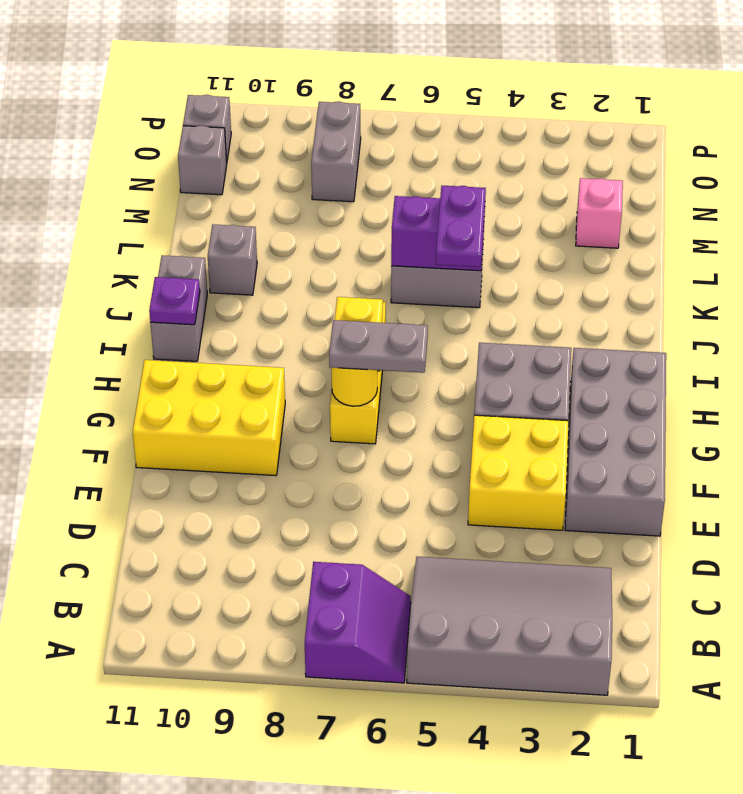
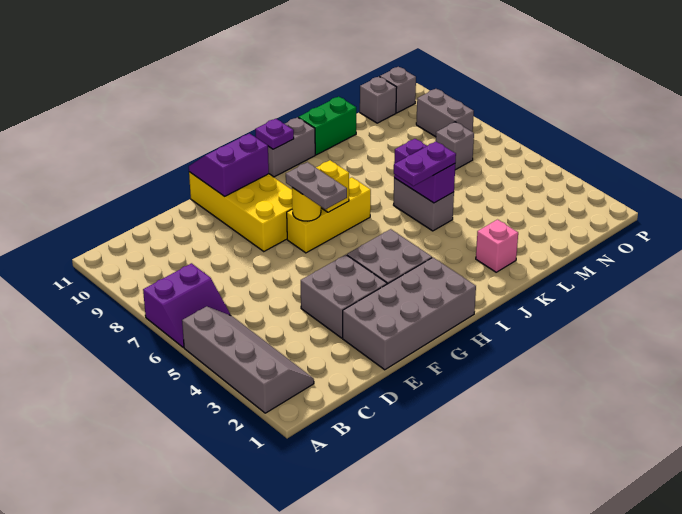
grey 3x4 slope [407,557,612,695] -> grey 2x4 slope [182,306,314,413]
yellow 2x2 brick [468,415,569,530] -> grey 2x2 brick [301,255,387,338]
yellow 2x3 brick [133,360,285,476] -> yellow 2x4 brick [189,172,292,252]
none -> purple 2x2 slope [189,133,269,196]
grey 1x1 brick [208,224,257,295] -> grey 1x1 brick moved to [436,122,474,170]
none -> green 1x2 brick [298,97,356,155]
pink 1x1 brick [576,178,623,248] -> pink 1x1 brick moved to [476,220,518,272]
grey 1x2 brick [311,101,361,202] -> grey 1x2 brick turned to [416,89,474,137]

